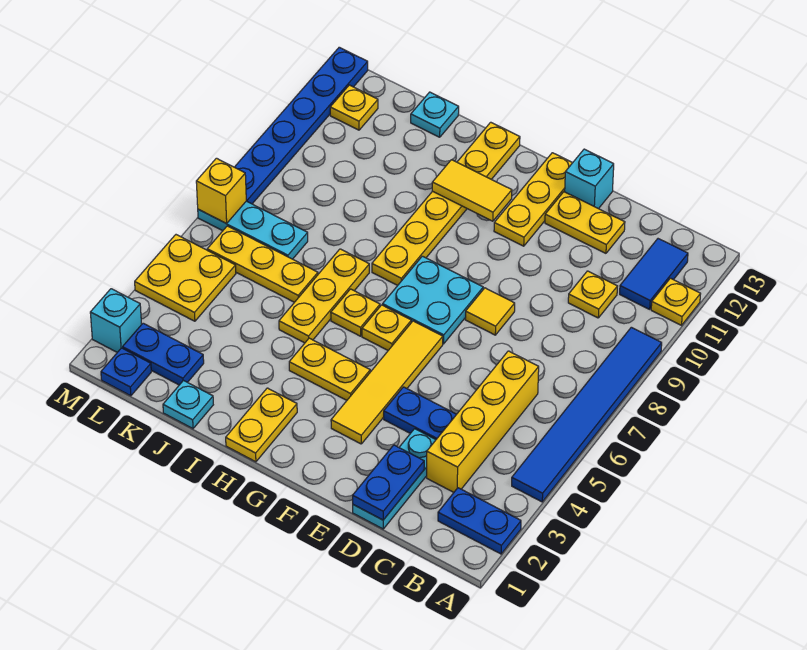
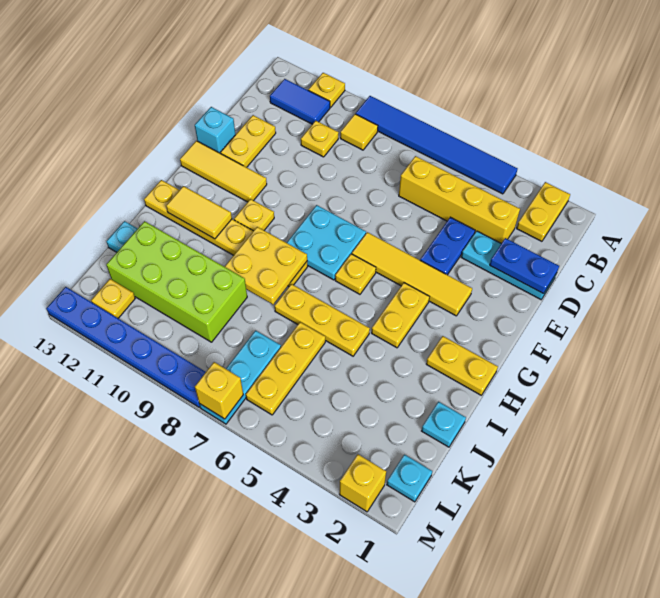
blue 1x2 plate [438,488,521,554] -> yellow 1x2 plate [517,182,570,241]
yellow 1x1 tile [465,288,515,335] -> yellow 1x1 tile moved to [340,114,378,150]
yellow 1x3 plate [494,153,572,246] -> yellow 1x3 tile [180,141,267,202]
yellow 1x2 tile [432,160,512,221] -> yellow 1x2 tile turned to [166,186,232,239]
yellow 1x1 plate [331,289,380,336] -> yellow 1x1 plate moved to [234,199,274,231]
none -> lime 2x4 brick [106,221,247,342]
blue 1x2 plate [123,323,204,385] -> none
blue 1x1 plate [101,348,151,396] -> cyan 1x1 plate [387,455,432,502]
yellow 2x2 plate [135,235,236,321] -> yellow 2x2 plate moved to [225,227,307,304]
cyan 1x1 brick [90,289,142,352] -> yellow 1x1 brick [339,454,386,512]

